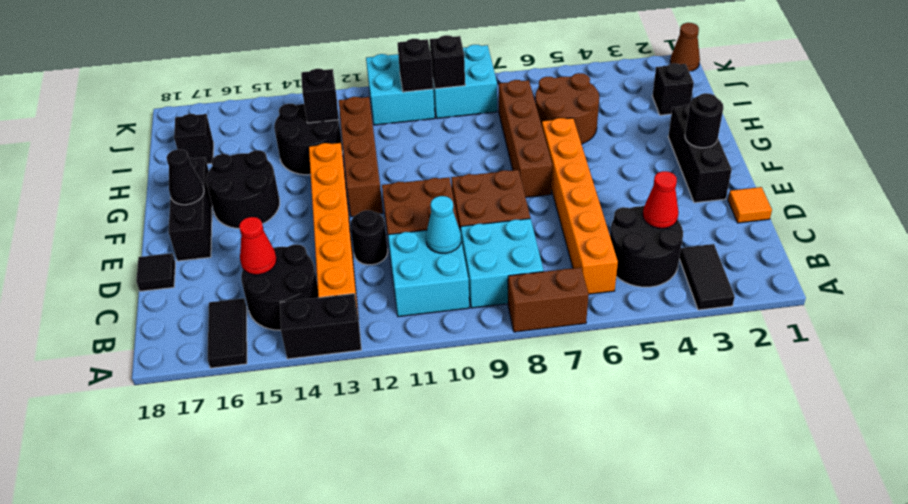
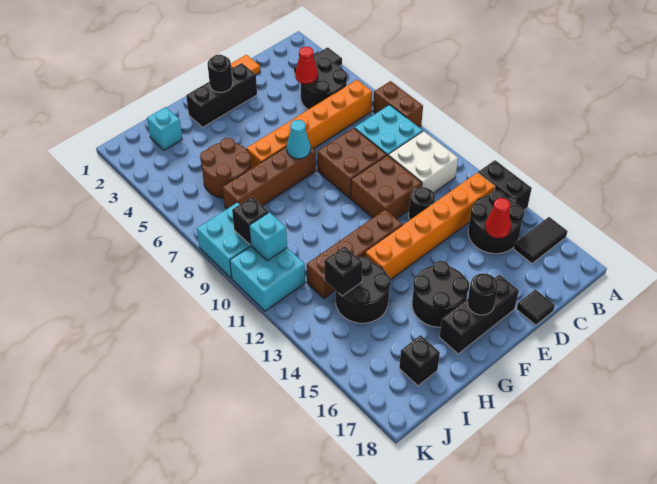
cyan 2x2 brick [388,230,469,317] -> white 2x2 brick [388,131,458,192]
cyan 1x1 cone [426,196,461,253] -> cyan 1x1 cone moved to [287,120,311,159]
black 1x1 cone [166,149,204,205] -> black 1x1 round brick [468,273,498,315]
black 1x1 brick [652,63,694,115] -> cyan 1x1 brick [147,107,182,150]
black 1x1 brick [398,39,433,92] -> cyan 1x1 brick [249,212,287,261]
brown 1x1 cone [670,23,700,72] -> none

